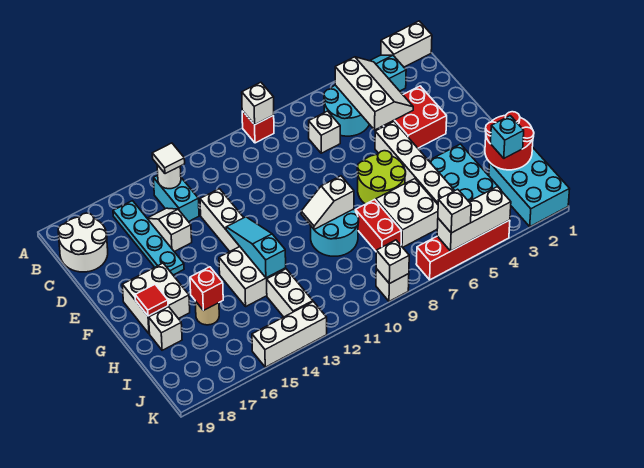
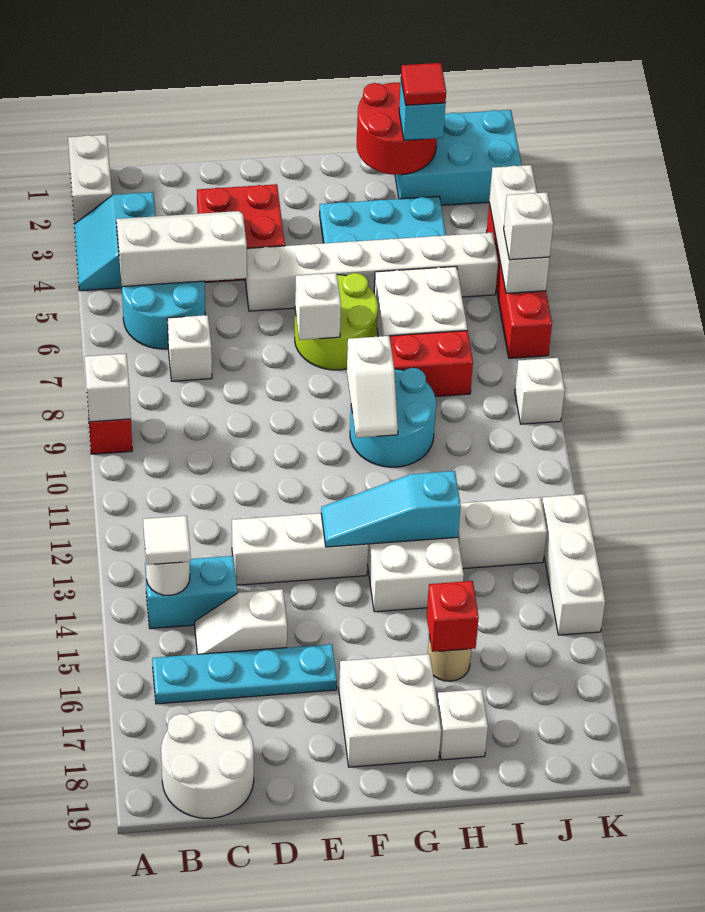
red 1x1 tile [135,285,168,316] -> red 1x1 tile moved to [401,63,446,105]
white 1x1 brick [376,240,409,284] -> white 1x1 brick moved to [295,273,341,340]

